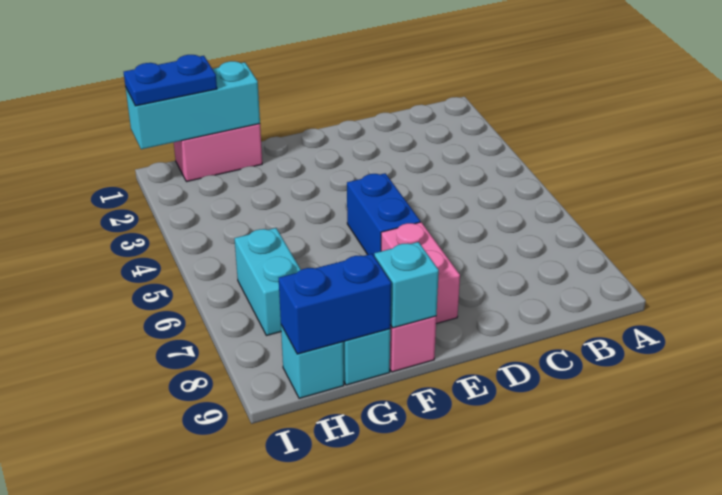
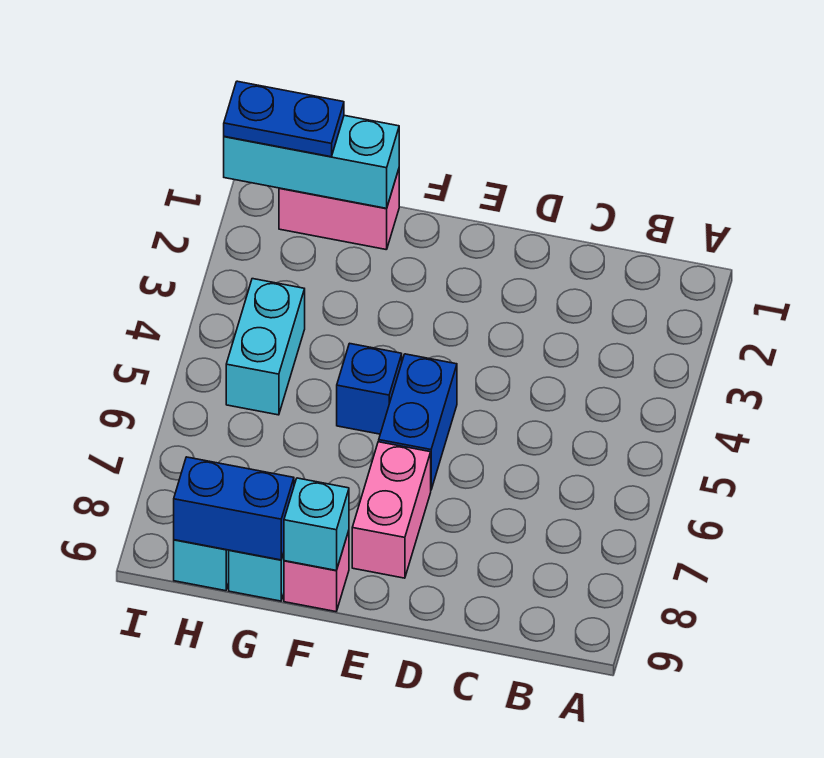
none -> blue 1x1 brick [337,343,402,434]
cyan 1x2 brick [234,228,301,336] -> cyan 1x2 brick moved to [226,279,305,415]

